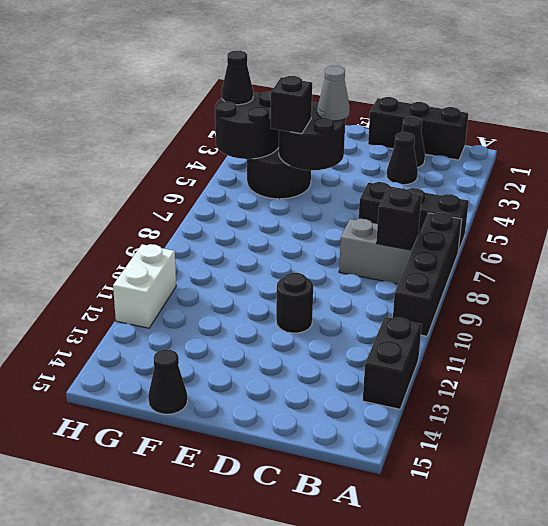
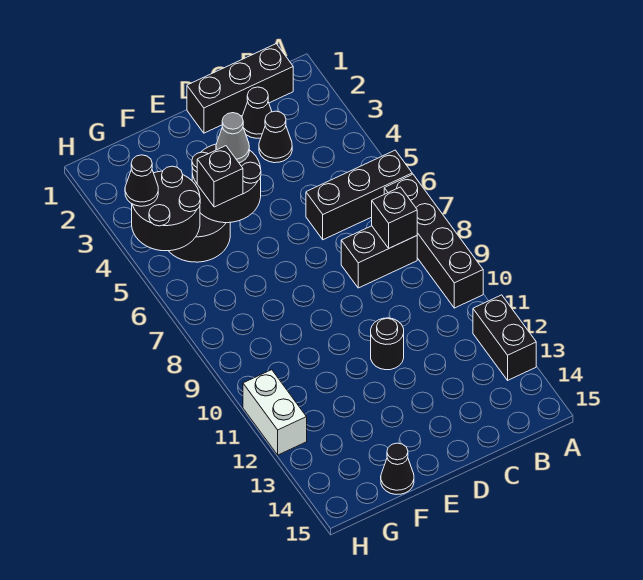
grey 1x2 brick [339,219,418,284] -> black 1x2 brick [341,226,417,288]

